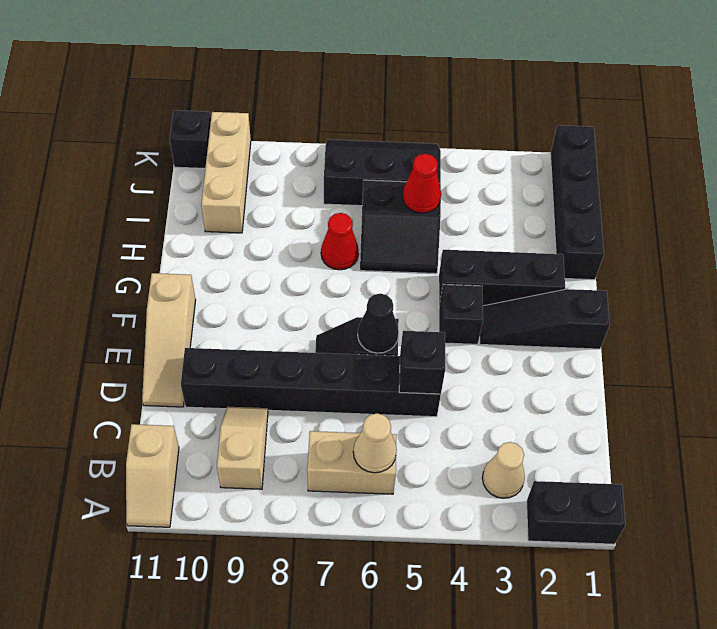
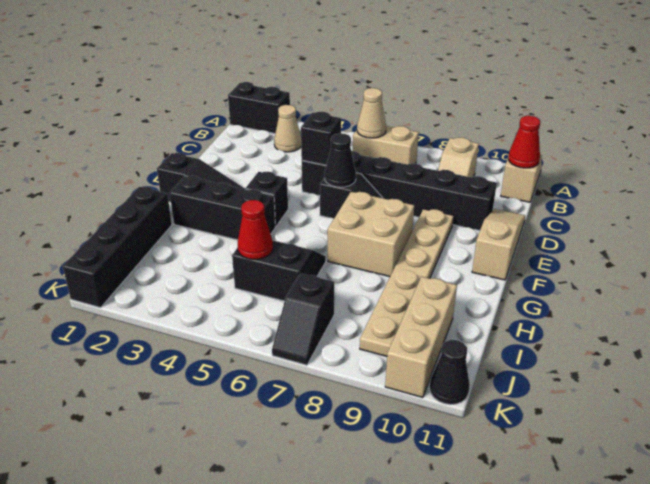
none -> tan 1x6 plate [360,209,454,356]
none -> tan 2x2 brick [328,192,414,277]
red 1x1 cone [321,213,359,270] -> red 1x1 cone moved to [508,116,540,168]
black 2x3 slope [324,139,441,206] -> black 1x2 slope [272,273,334,365]
black 1x1 brick [170,110,211,168] -> black 1x1 cone [429,340,470,405]

